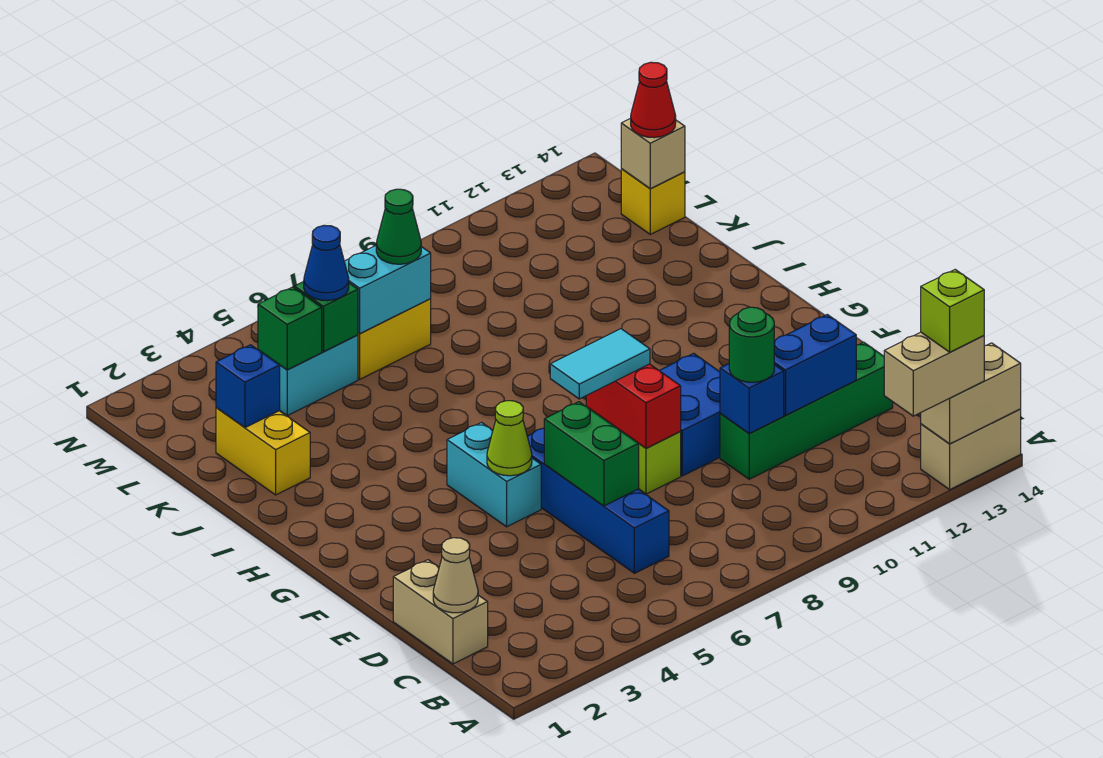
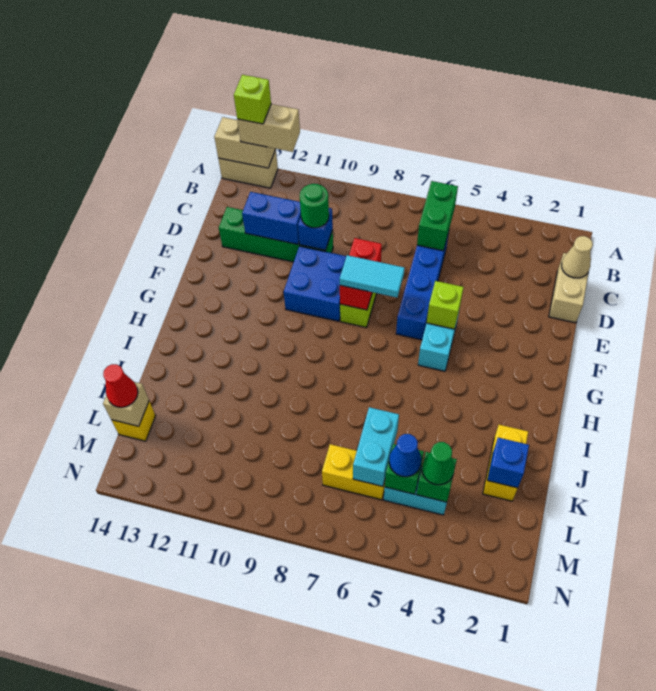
green 1x2 brick [544,402,639,506] -> green 1x2 brick moved to [417,181,458,251]
lime 1x1 cone [487,401,532,476] -> lime 1x1 brick [427,281,464,329]
cyan 1x2 brick [344,246,431,334] -> cyan 1x2 brick turned to [353,407,399,486]
green 1x1 cone [376,189,421,264] -> green 1x1 cone moved to [422,442,455,485]

